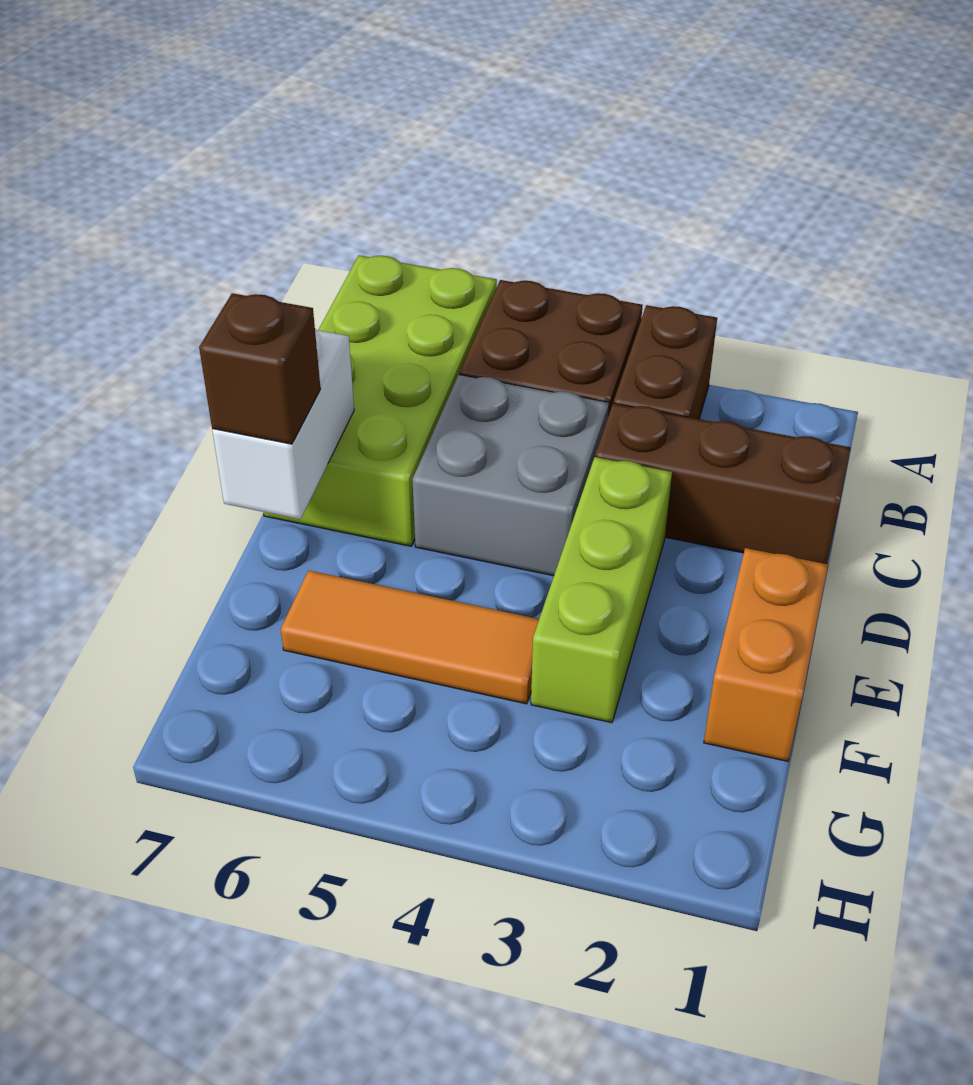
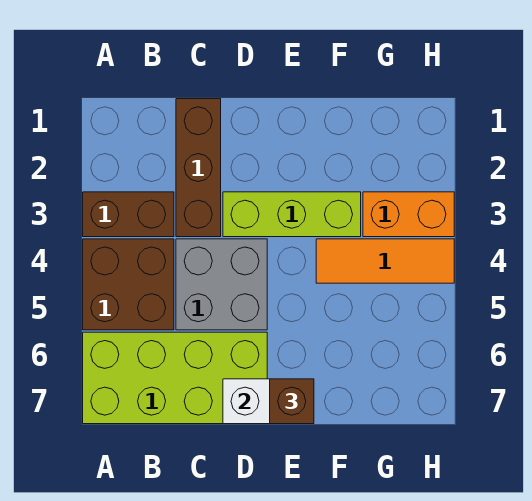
orange 1x2 brick [704,548,828,761] -> orange 1x2 brick moved to [363,192,454,237]
orange 1x3 tile [281,570,539,704] -> orange 1x3 tile turned to [316,239,454,283]

